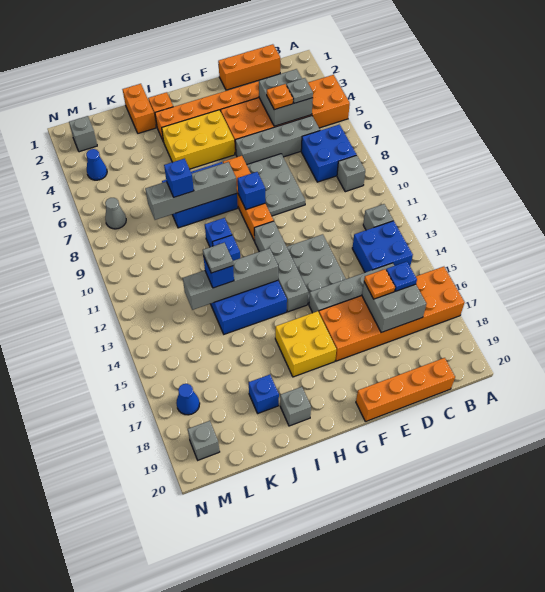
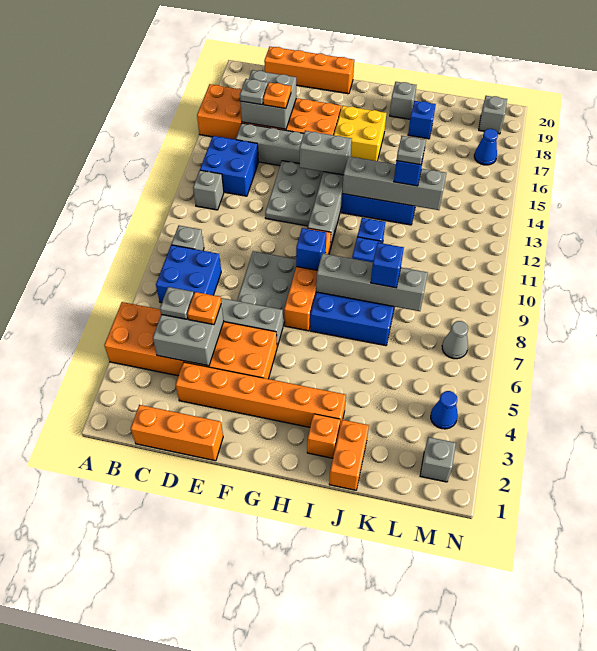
blue 1x1 plate [386,262,417,291] -> grey 1x1 plate [240,79,268,105]
none -> grey 1x2 brick [300,131,352,175]
yellow 2x3 brick [162,110,235,169] -> none

